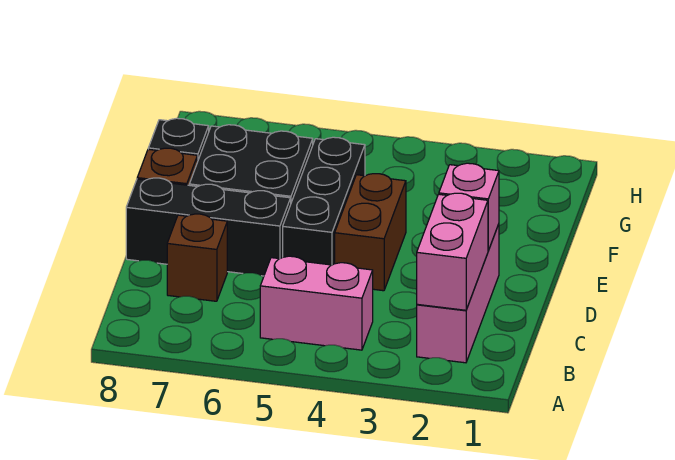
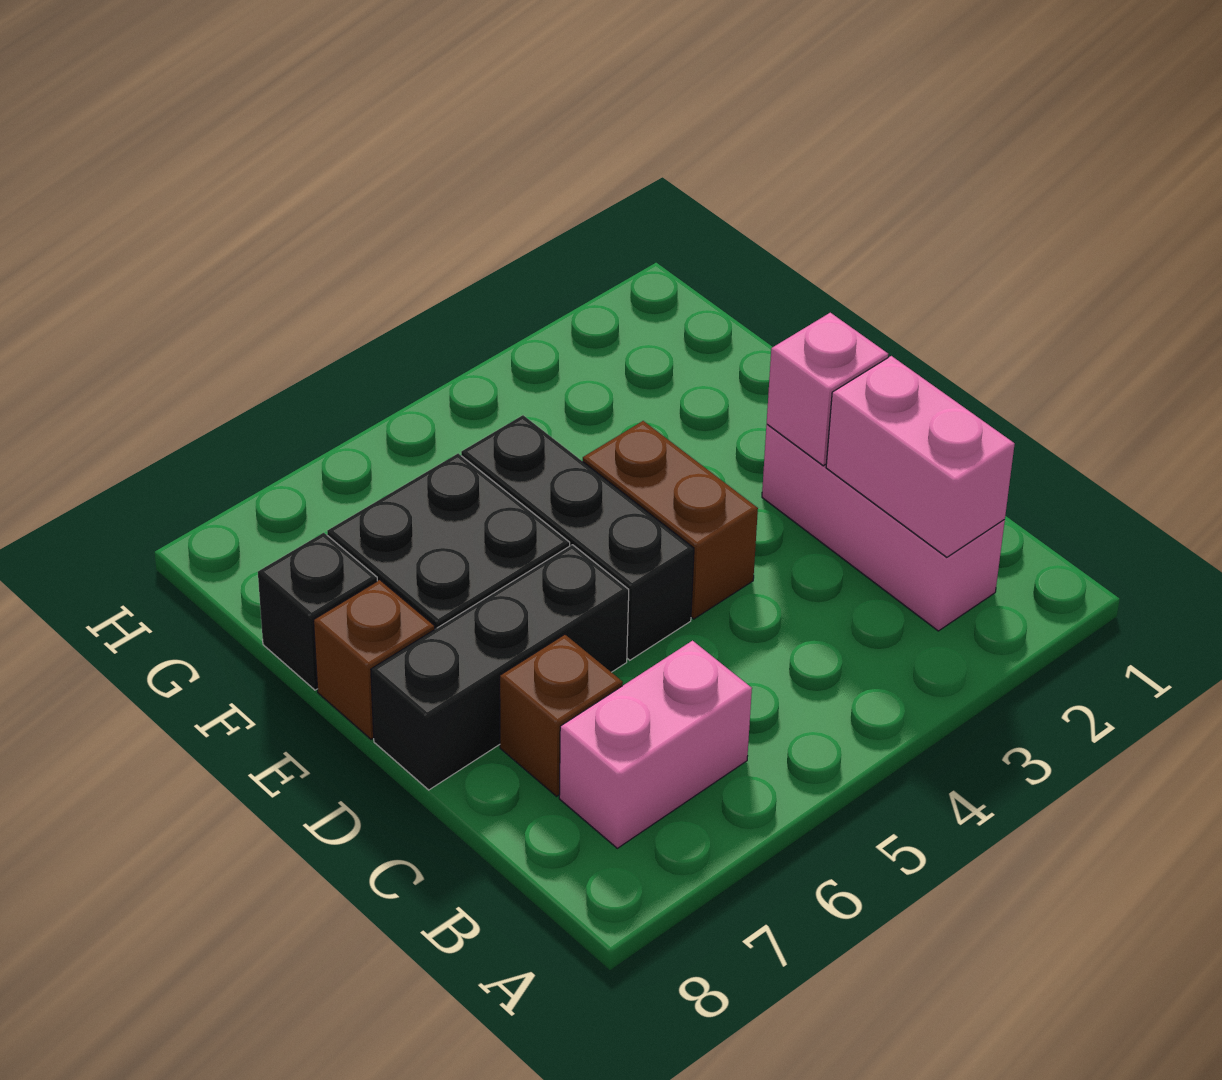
pink 1x2 brick [260,256,373,350] -> pink 1x2 brick moved to [559,641,752,848]

